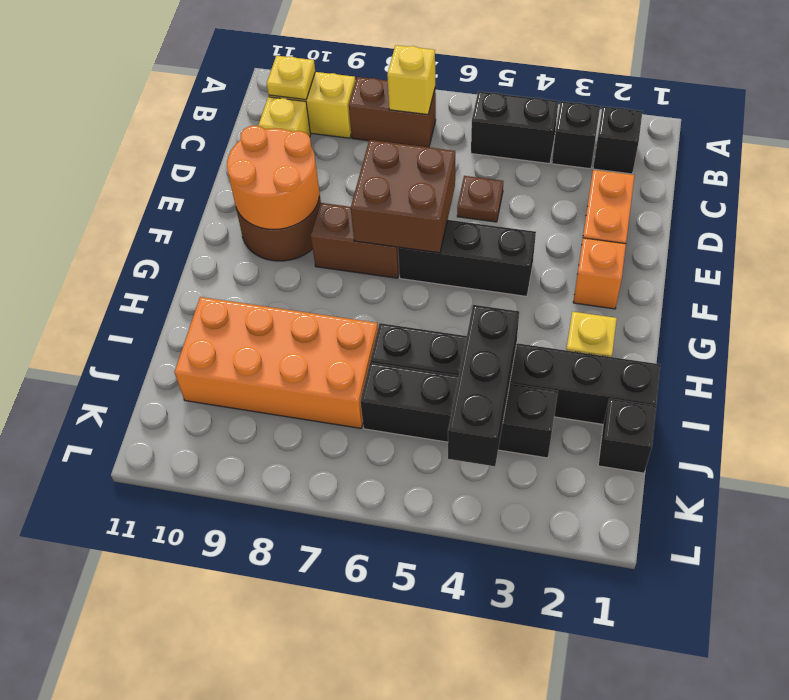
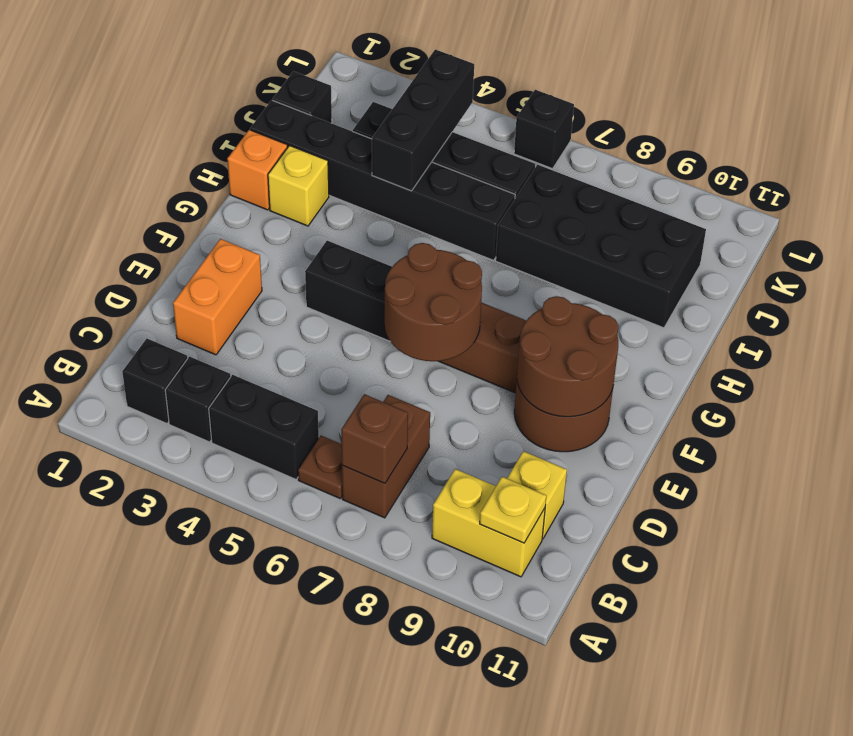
brown 1x2 brick [349,77,436,147] -> brown 1x2 brick turned to [342,395,430,518]
yellow 1x1 brick [387,45,435,115] -> brown 1x1 brick [341,394,408,483]
brown 1x1 plate [457,176,503,222] -> brown 1x1 plate moved to [298,436,342,498]
brown 2x2 brick [351,140,455,253] -> brown 2x2 round brick [385,243,482,361]
orange 2x2 round brick [227,125,319,230] -> brown 2x2 round brick [517,296,618,417]
orange 1x1 brick [573,238,626,309] -> orange 1x1 brick moved to [227,130,288,210]
orange 2x4 brick [175,297,378,428] -> black 2x4 brick [496,165,706,328]
none -> black 1x1 brick [514,90,574,169]

